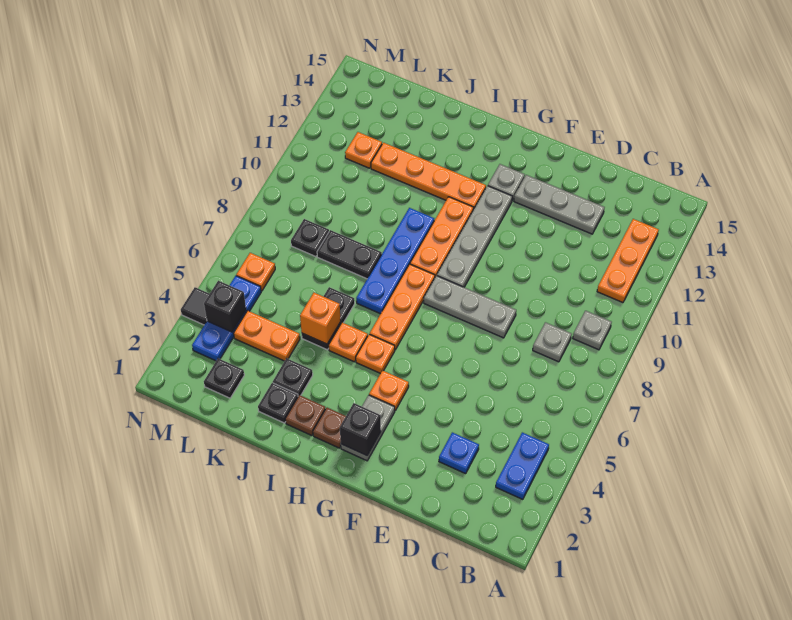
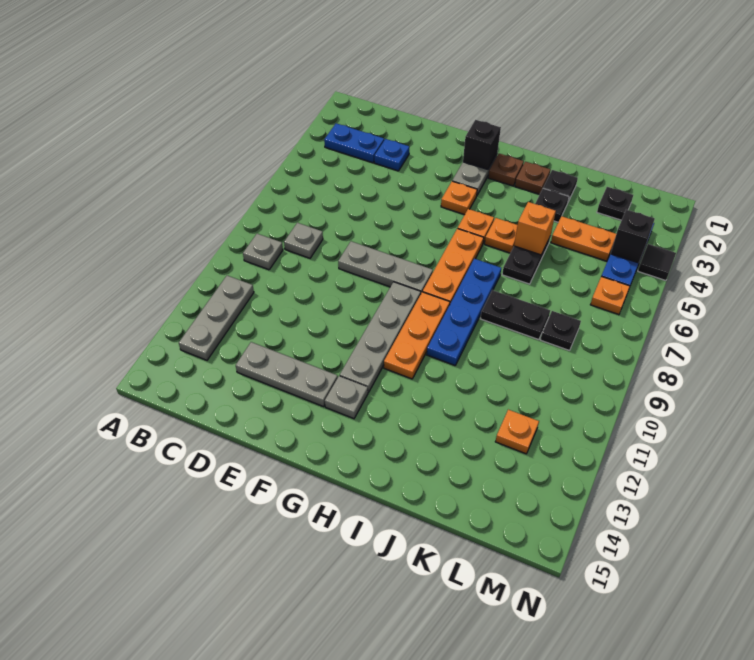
blue 1x2 plate [496,432,549,499] -> blue 1x2 plate turned to [324,123,384,163]
orange 1x3 plate [597,219,659,303] -> grey 1x3 plate [179,276,254,360]
orange 1x4 plate [371,143,486,210] -> none

